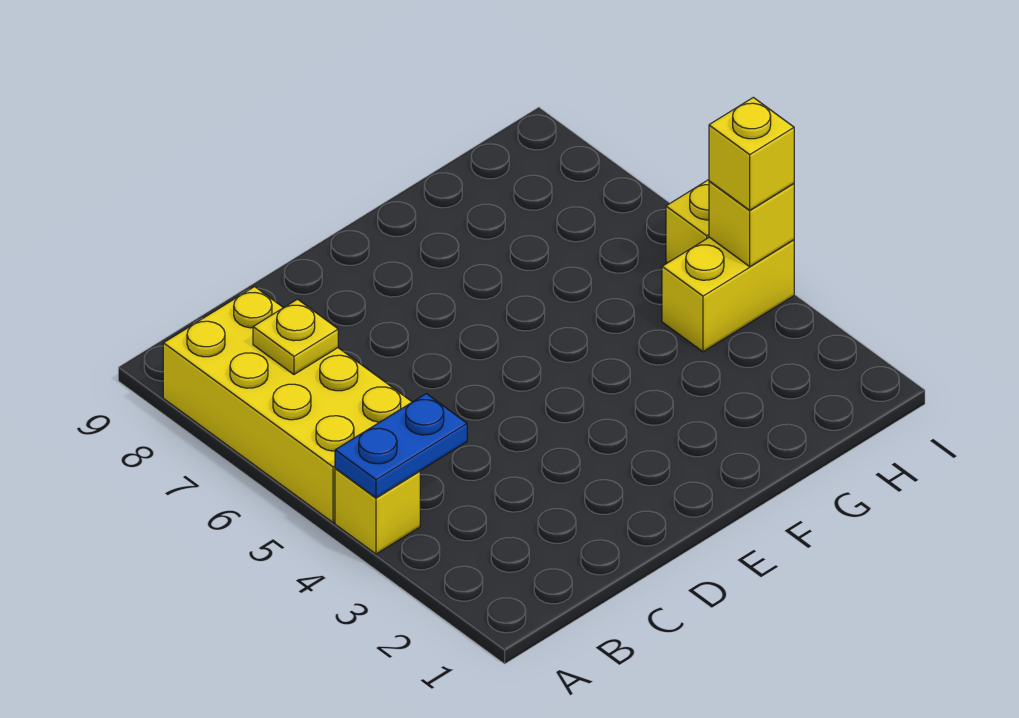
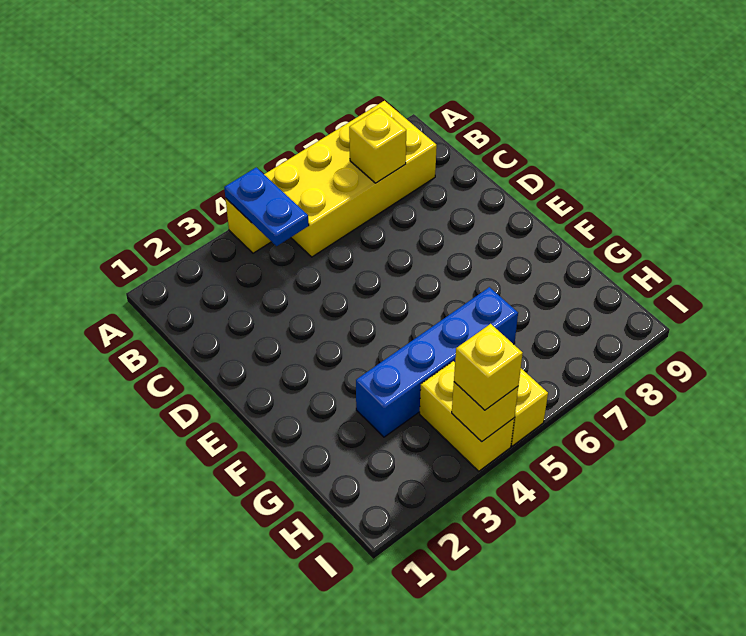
yellow 1x1 plate [253,299,338,374] -> yellow 1x1 brick [349,108,406,183]
none -> blue 1x4 brick [356,287,518,437]

